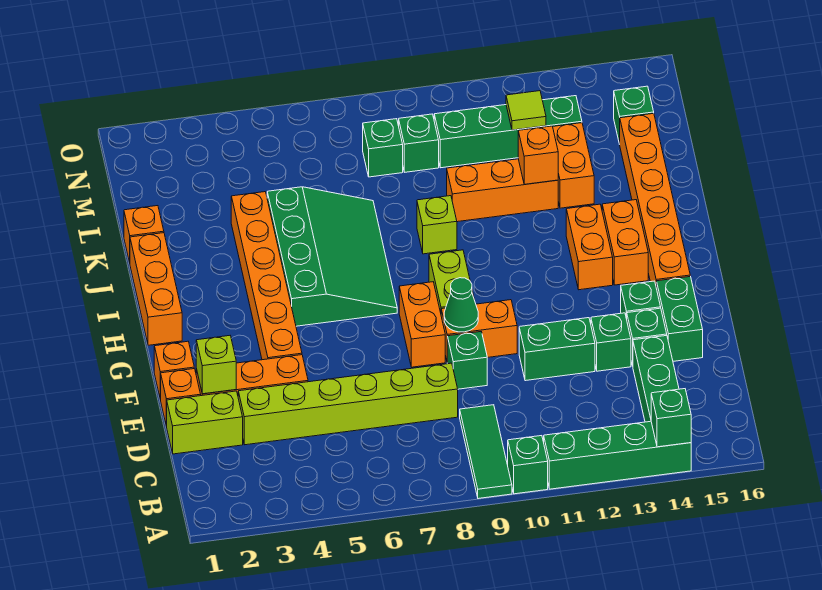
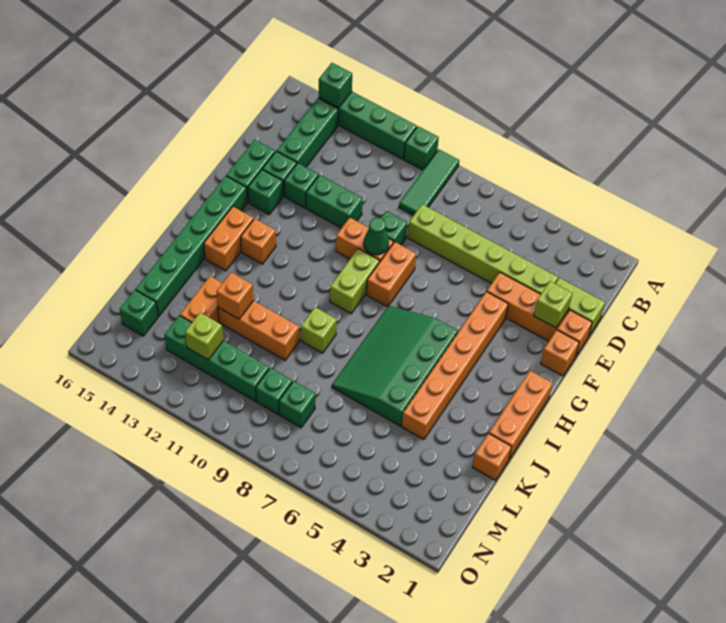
orange 1x6 brick [620,113,690,288] -> green 1x6 brick [136,176,247,316]
orange 1x2 brick [566,204,613,290] -> orange 1x1 brick [241,219,276,264]
lime 1x1 tile [506,91,546,130] -> lime 1x1 brick [185,313,223,360]

